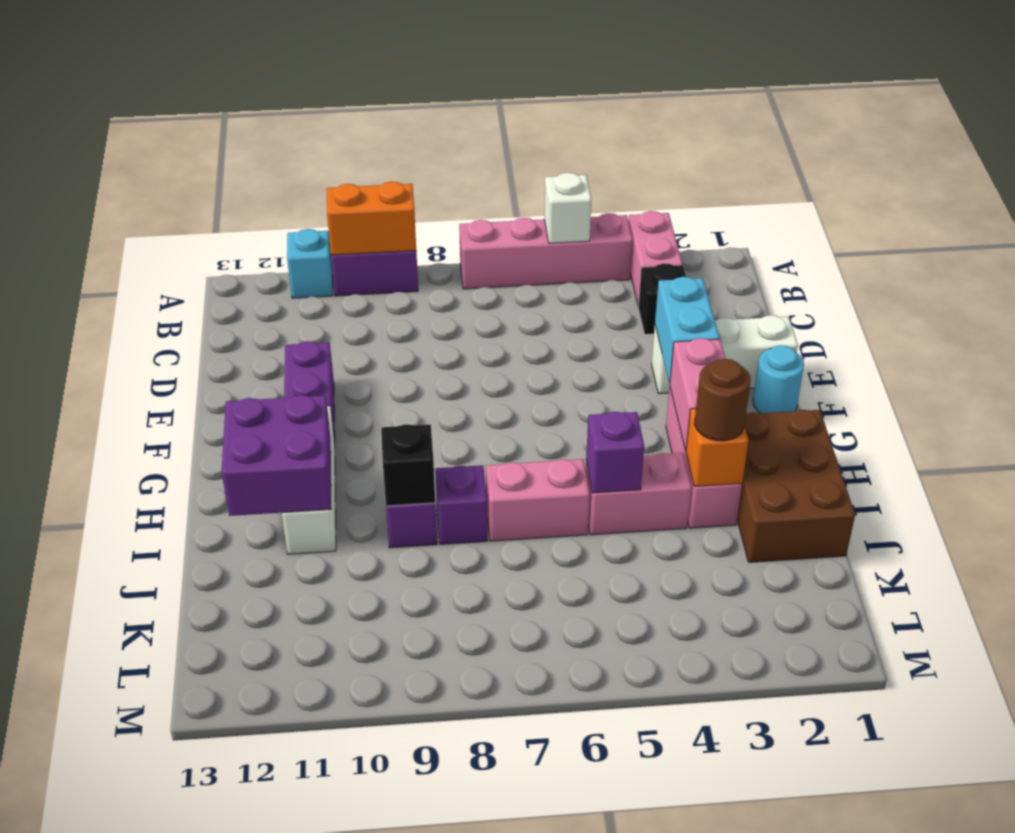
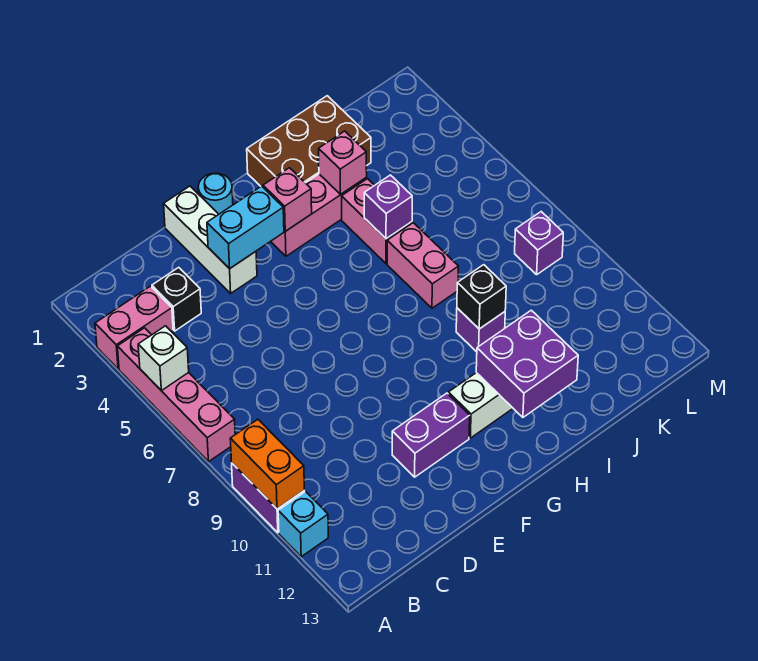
pink 1x2 brick [670,338,726,451] -> pink 1x1 brick [263,168,312,231]
orange 1x1 brick [686,408,748,486] -> pink 1x1 brick [319,131,367,195]
brown 1x1 round brick [695,359,751,441] -> none
purple 1x1 brick [435,465,488,544] -> purple 1x1 brick moved to [515,212,563,275]

